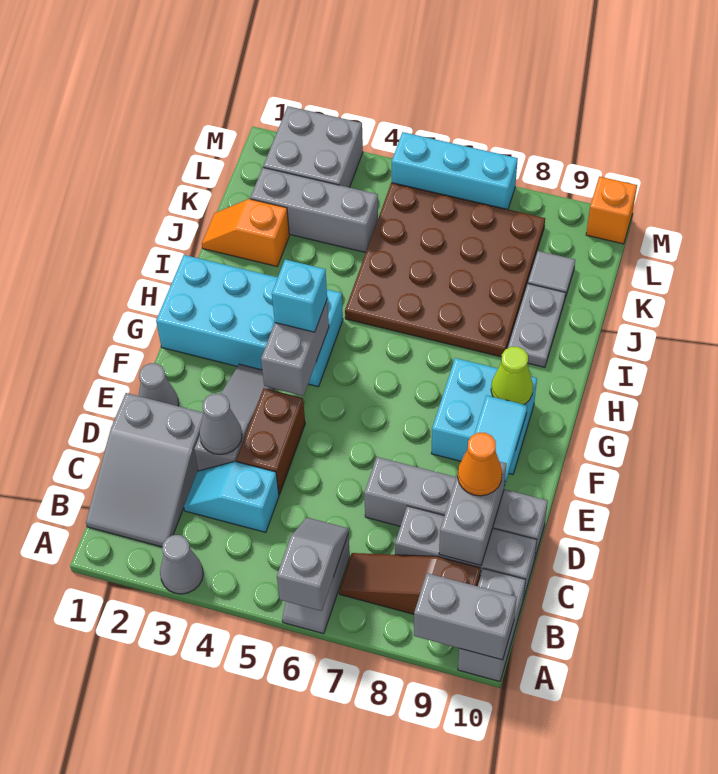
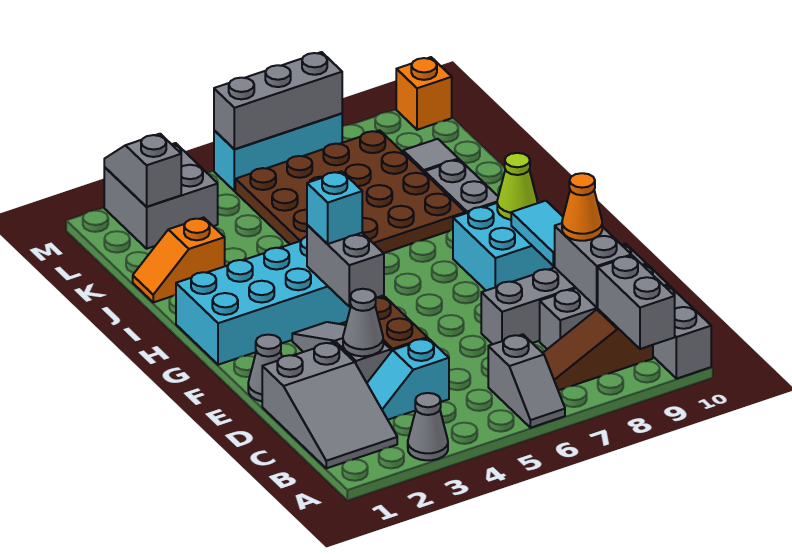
grey 1x2 slope [277,518,348,611] -> grey 1x2 slope moved to [104,134,181,207]
grey 1x2 brick [414,573,517,660] -> grey 1x2 brick turned to [597,256,675,349]
grey 1x3 brick [250,168,378,253] -> grey 1x3 brick moved to [214,52,342,149]

